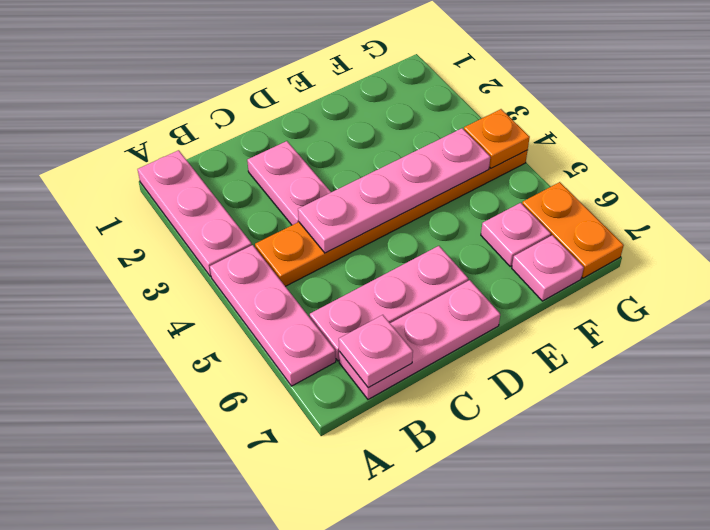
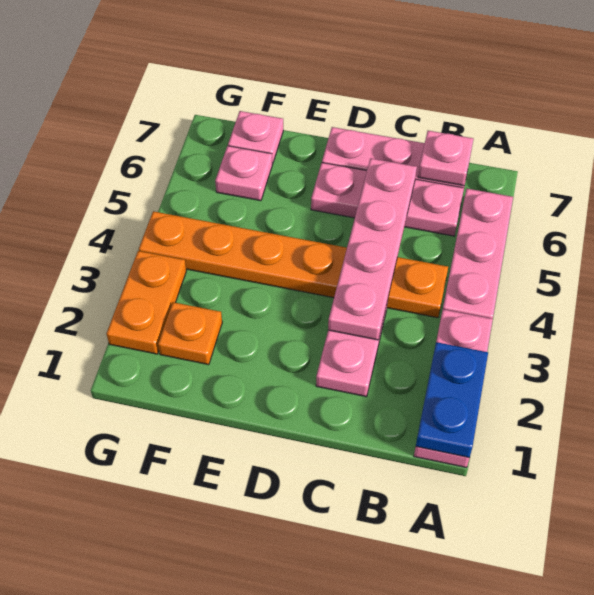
none -> blue 1x2 plate [416,342,488,458]
pink 1x4 plate [298,128,490,253] -> pink 1x4 plate turned to [328,158,417,340]
orange 1x1 plate [464,109,530,168] -> orange 1x1 plate moved to [158,302,222,365]
orange 1x2 plate [522,182,624,278] -> orange 1x2 plate moved to [107,251,186,354]

